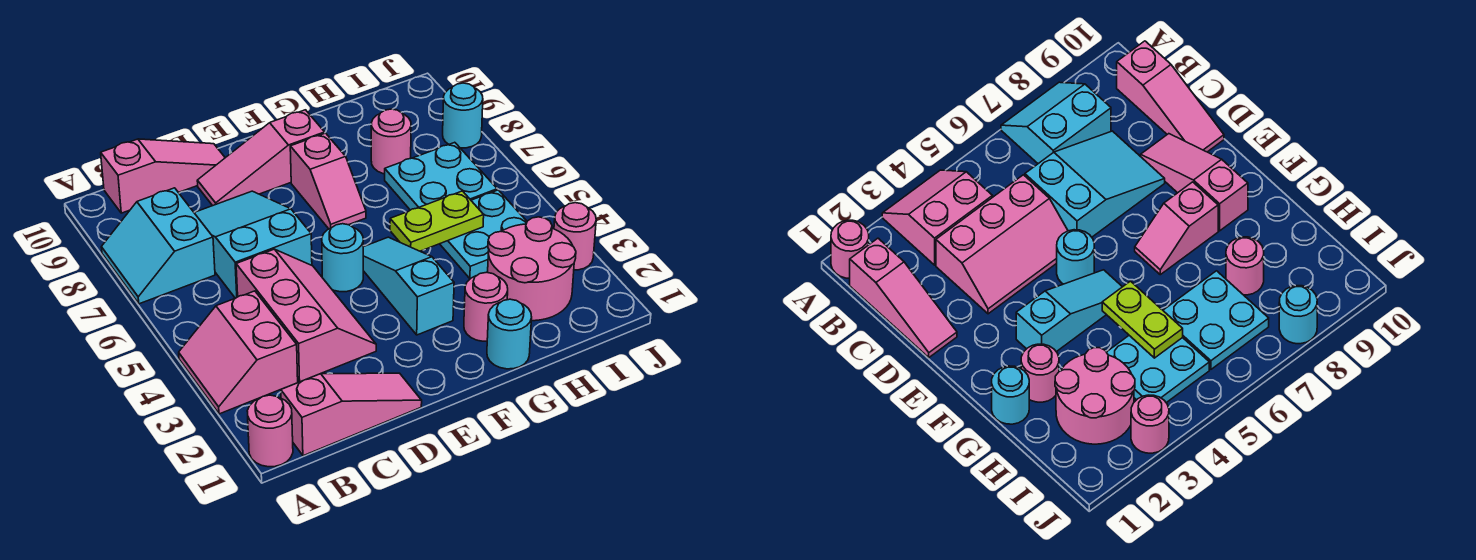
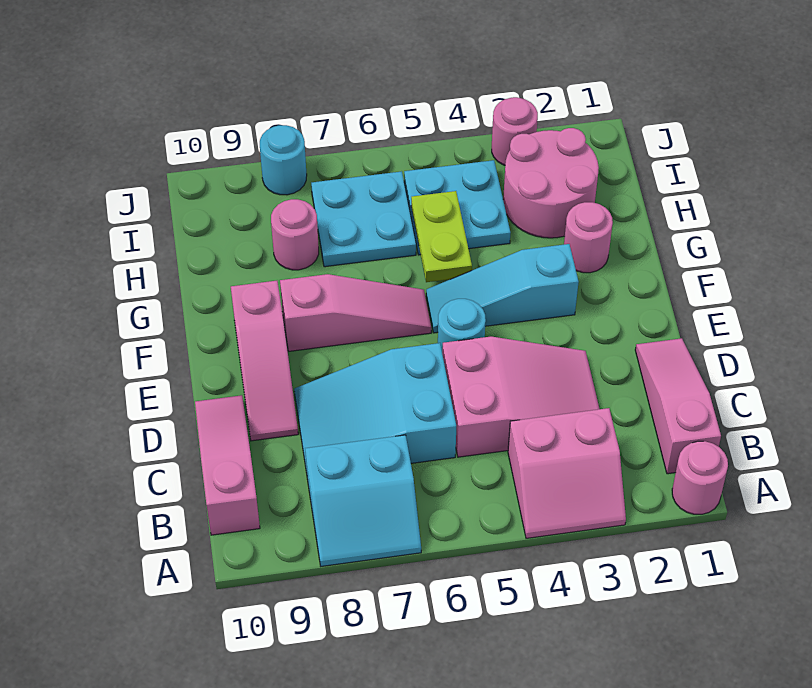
pink 2x3 slope [236,249,376,382] -> pink 2x3 slope turned to [442,337,599,457]
pink 1x2 slope [290,133,366,229] -> pink 1x3 slope [280,274,431,351]
cyan 1x1 round brick [487,299,532,369] -> none

